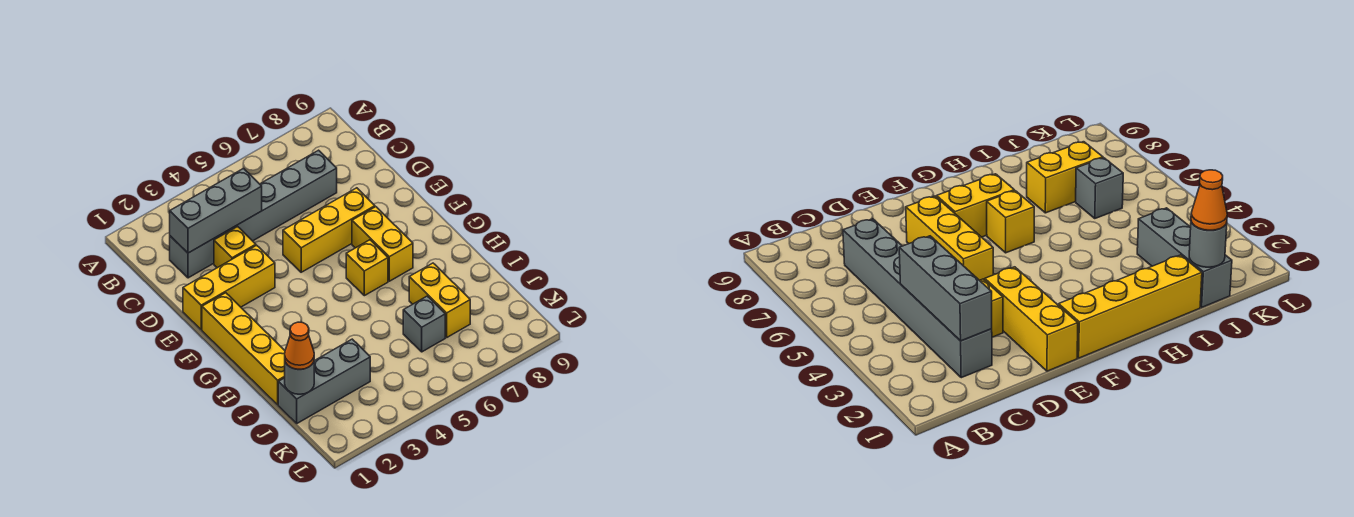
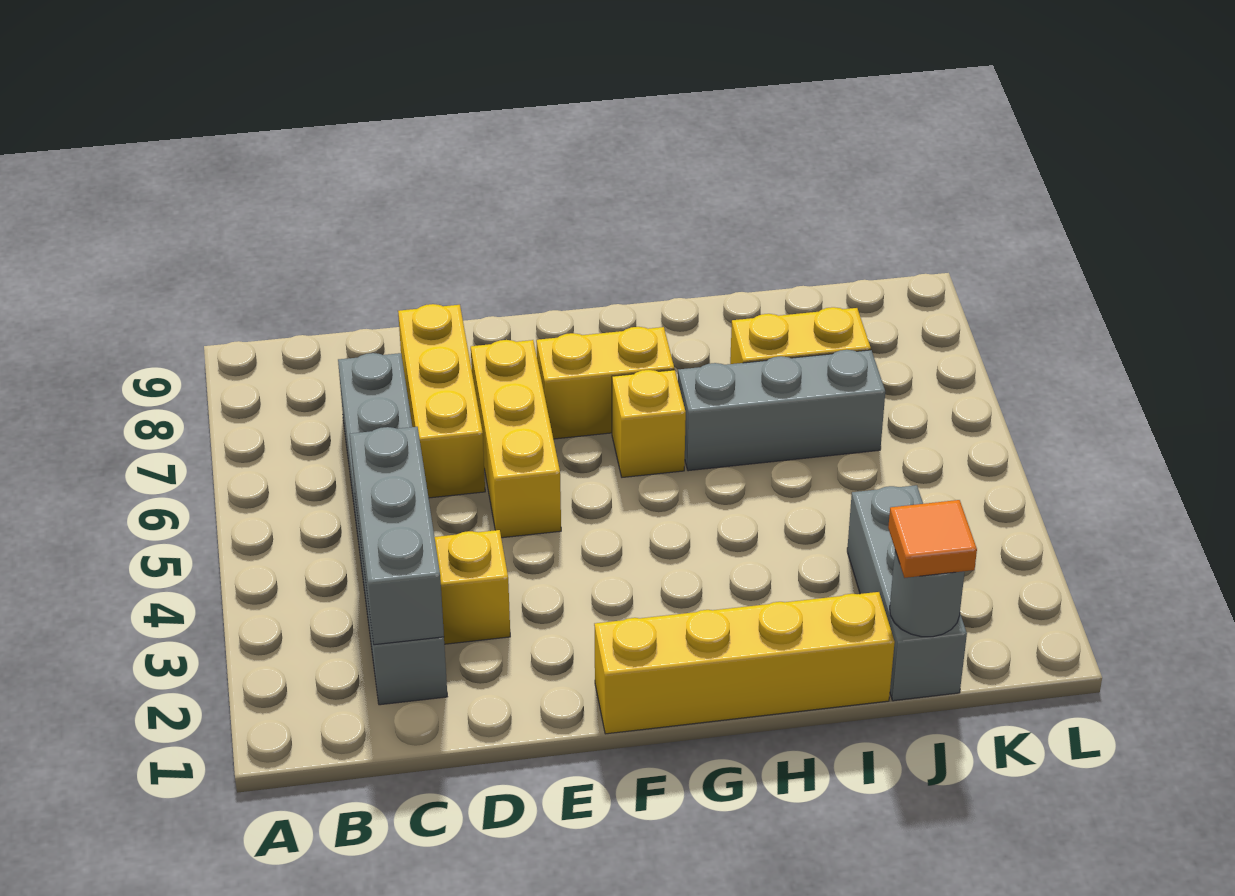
yellow 1x3 brick [183,245,275,330] -> yellow 1x3 brick moved to [398,304,485,498]
orange 1x1 cone [285,322,314,369] -> orange 1x1 tile [888,500,977,578]
grey 1x1 brick [403,296,445,352] -> grey 1x3 brick [678,350,885,471]

